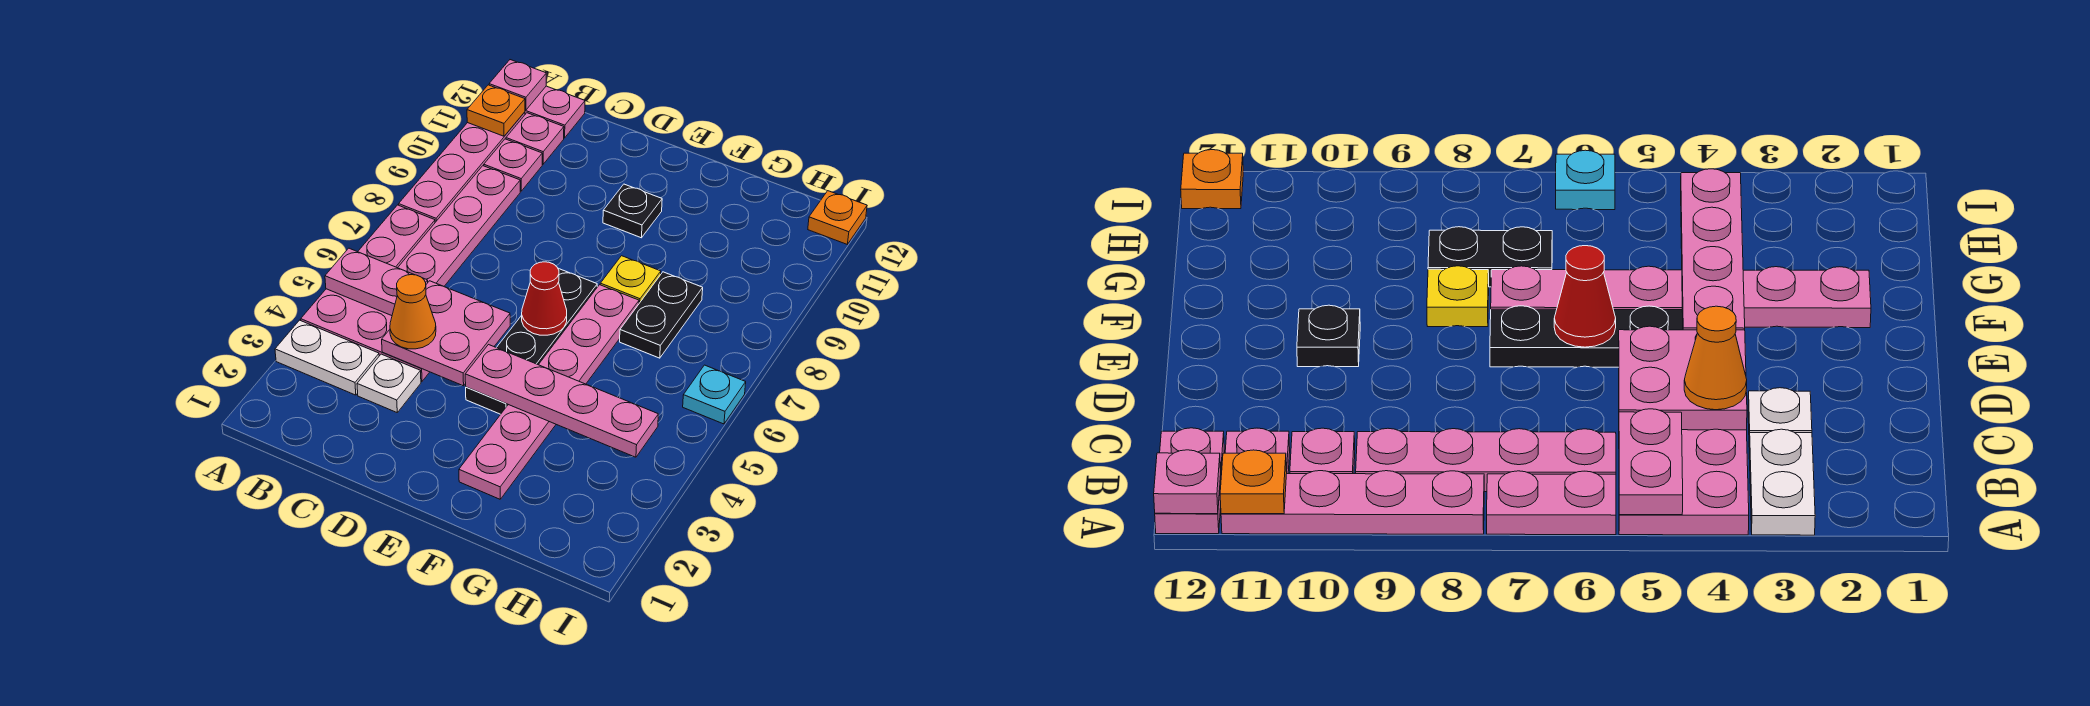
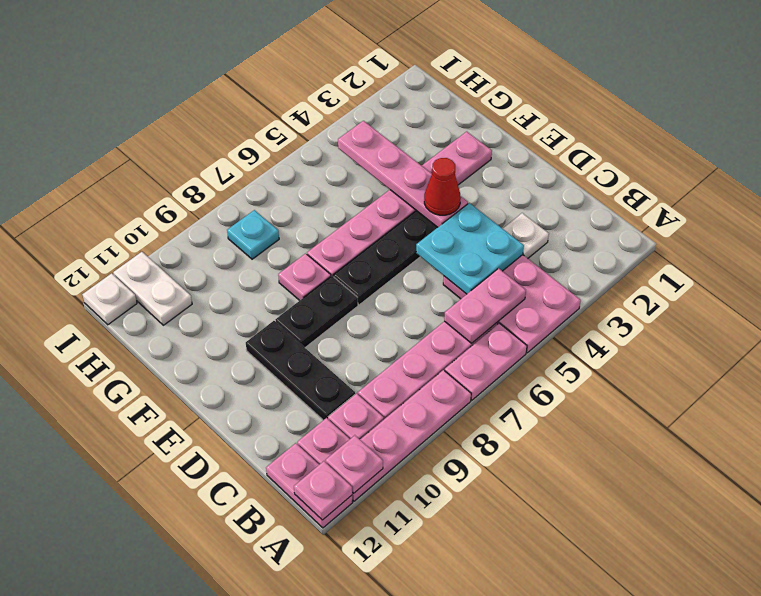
white 1x2 plate [275,320,379,395] -> white 1x2 plate moved to [113,252,192,325]
pink 1x2 plate [325,248,428,316] -> pink 1x2 plate turned to [444,268,526,343]
orange 1x1 plate [467,85,525,136] -> pink 1x1 plate [326,435,383,493]
pink 2x2 plate [382,281,510,386] -> cyan 2x2 plate [416,203,524,294]
orange 1x1 cone [390,275,436,349] -> none
red 1x1 cone [522,262,567,335] -> red 1x1 cone moved to [424,158,461,215]
black 1x1 plate [603,184,662,238] -> black 1x3 plate [246,321,355,420]
yellow 1x1 plate [600,256,661,303] -> pink 1x1 plate [278,253,331,301]
black 1x2 plate [620,272,703,358] -> black 1x2 plate moved to [276,276,358,347]
cyan 1x1 plate [683,365,746,424] -> cyan 1x1 plate moved to [227,210,279,259]
orange 1x1 plate [808,191,867,244] -> white 1x1 plate [82,273,137,325]

